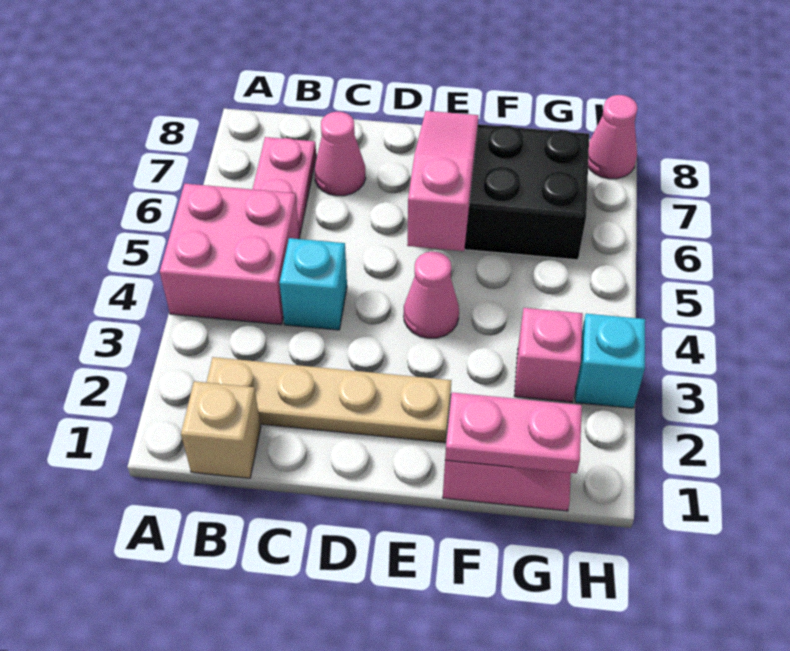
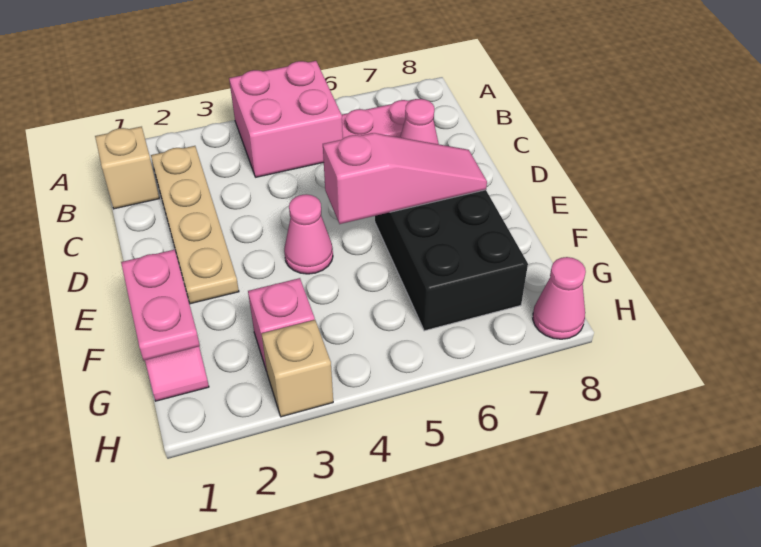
cyan 1x1 brick [280,238,347,330] -> none
cyan 1x1 brick [575,314,645,408] -> tan 1x1 brick [262,320,333,417]

